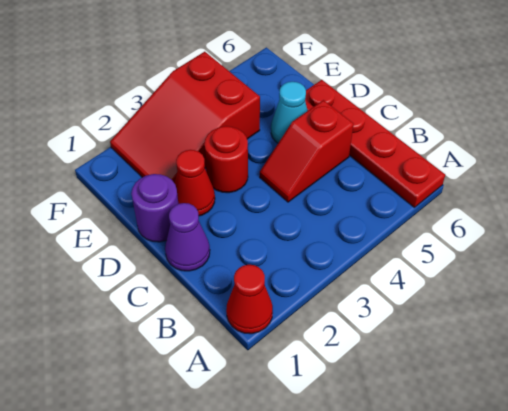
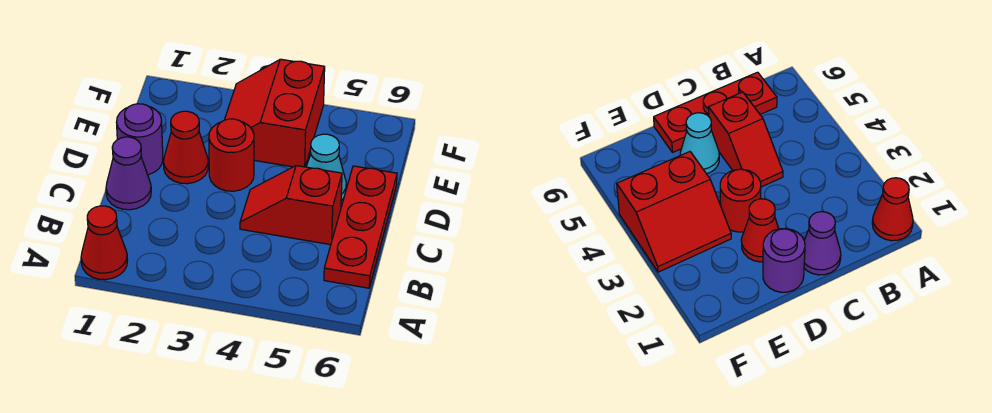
red 1x4 plate [305,80,445,208] -> red 1x3 plate [324,166,397,288]
red 2x3 slope [110,52,260,183] -> red 2x2 slope [225,59,325,167]

